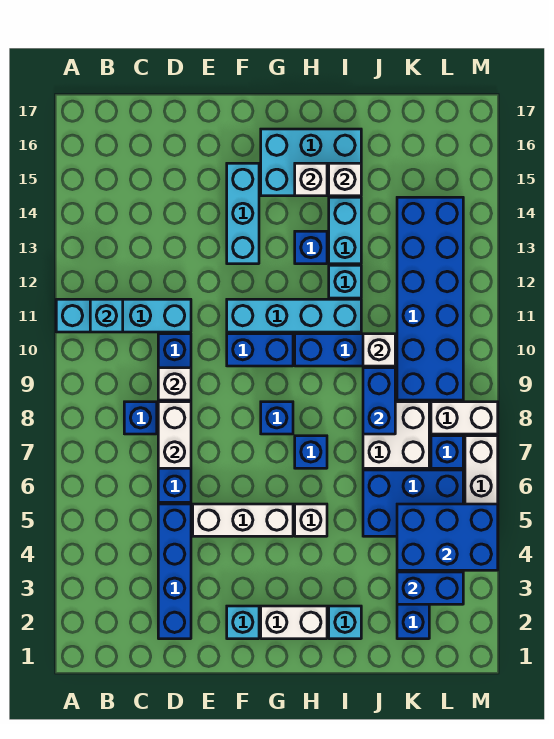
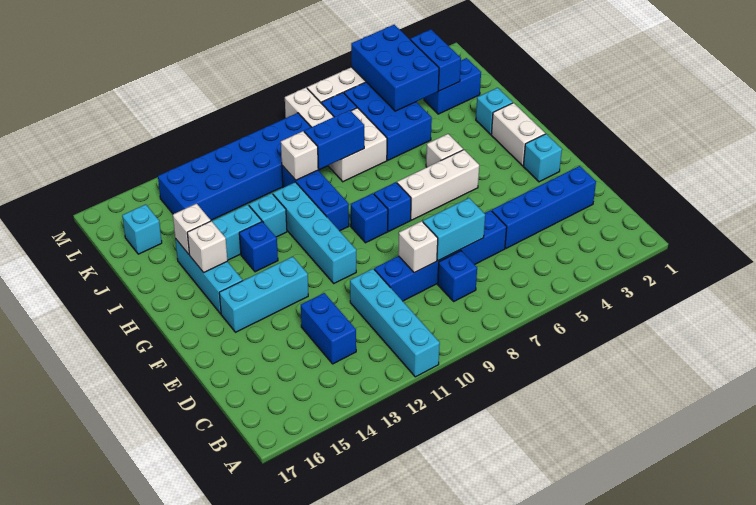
cyan 1x1 brick [90,299,123,332] -> cyan 1x1 brick moved to [122,204,162,254]
white 1x2 brick [158,402,191,468] -> cyan 1x2 brick [423,198,485,261]
white 1x3 brick [193,504,293,536] -> white 1x3 brick turned to [397,150,479,220]
blue 1x2 brick [227,334,293,366] -> blue 1x2 brick moved to [301,293,356,364]
cyan 2x3 brick [261,129,361,196] -> cyan 1x3 brick [175,239,243,314]
blue 1x1 brick [295,436,327,468] -> blue 1x1 brick moved to [351,193,388,243]

